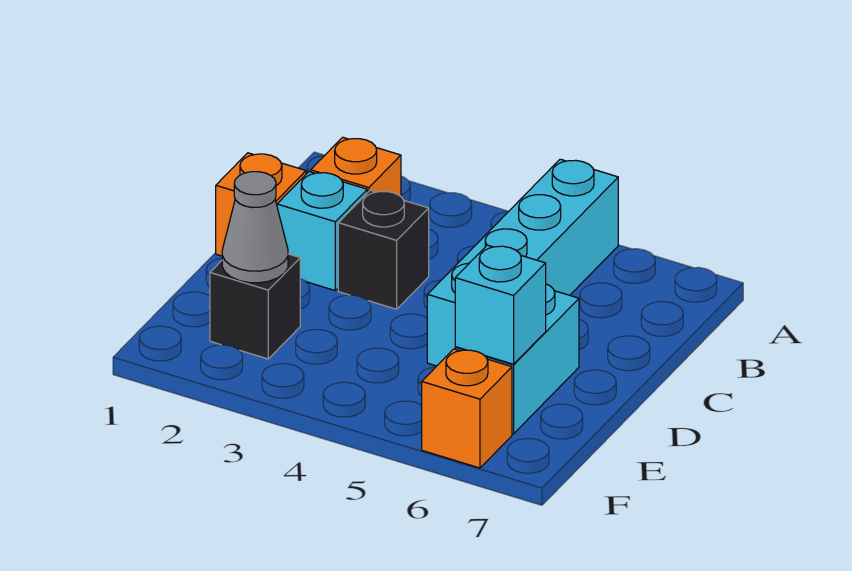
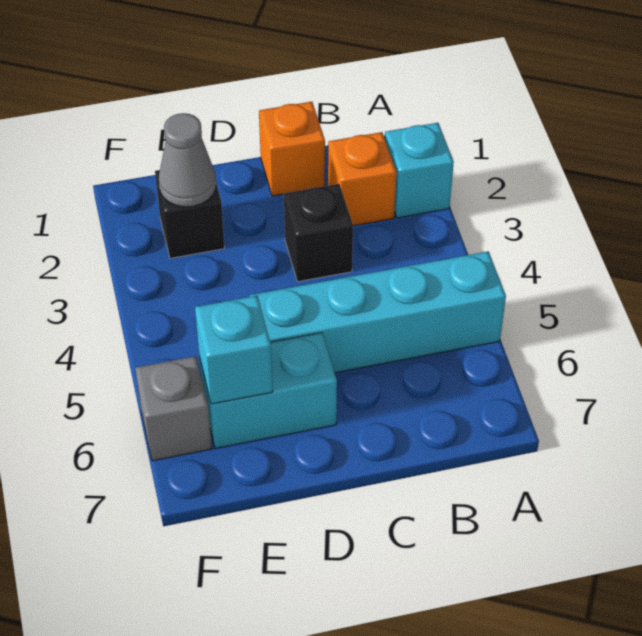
cyan 1x1 brick [277,172,367,290] -> cyan 1x1 brick moved to [385,123,454,218]
orange 1x1 brick [422,349,512,468] -> grey 1x1 brick [135,356,212,461]

